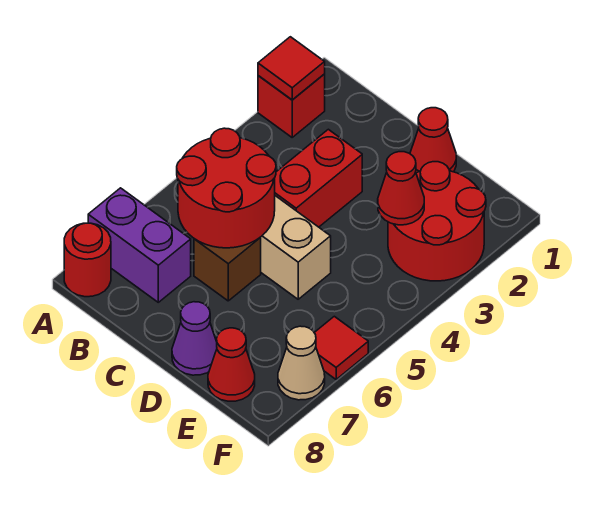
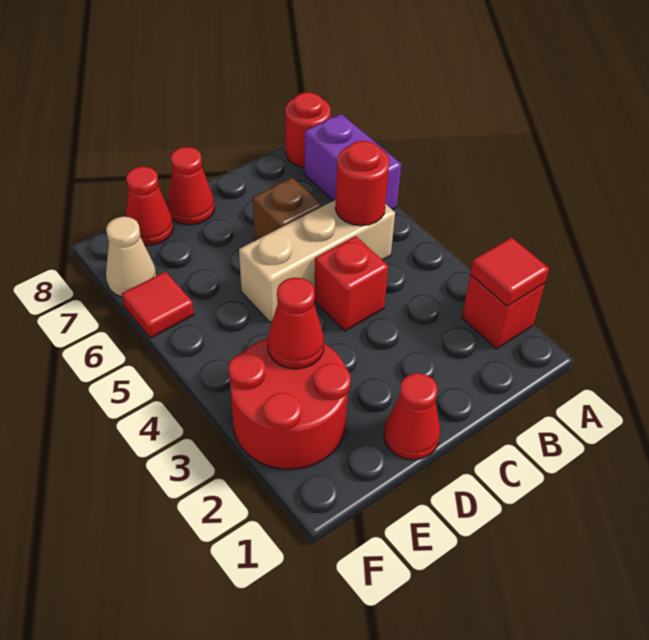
purple 1x2 brick [88,188,191,302] -> purple 1x2 brick turned to [304,114,401,210]
red 2x2 round brick [177,128,276,248] -> red 1x1 round brick [335,141,390,226]
red 1x2 brick [275,129,362,227] -> red 1x1 brick [314,236,388,331]
purple 1x1 cone [172,302,217,375] -> red 1x1 cone [168,147,215,225]

